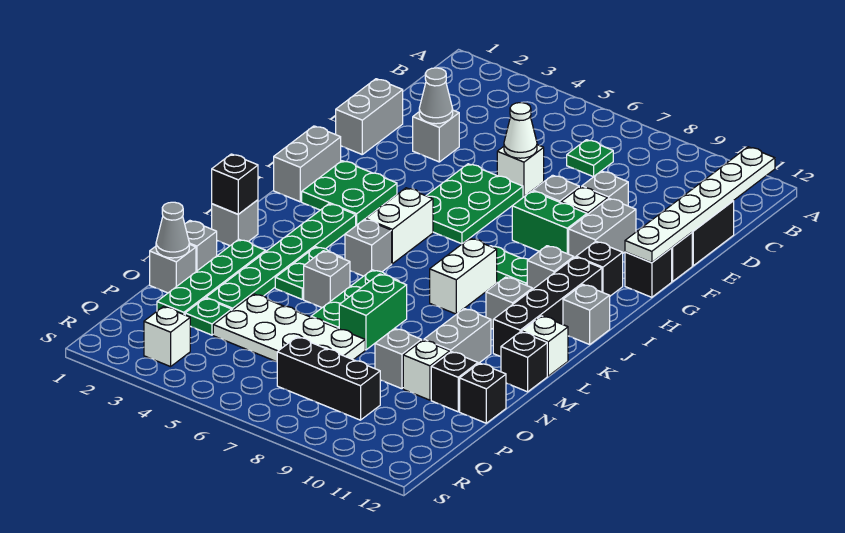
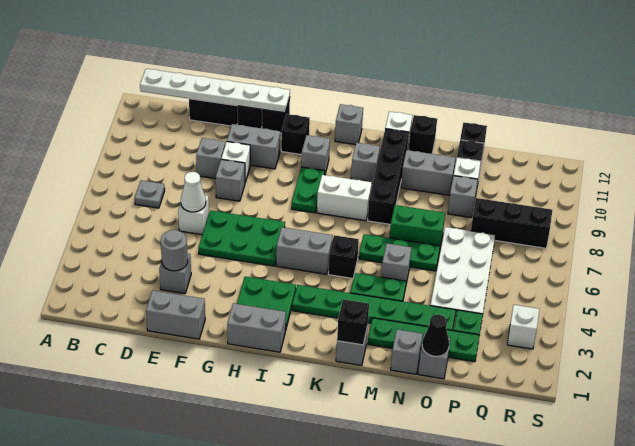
green 1x1 plate [567,140,613,177] -> grey 1x1 plate [135,180,165,208]
grey 1x1 cone [419,68,453,124] -> grey 1x1 round brick [161,230,188,271]
green 1x2 brick [512,191,587,254] -> none
white 1x2 brick [366,188,433,264] -> grey 1x2 brick [276,227,333,274]
black 1x4 brick [493,257,602,357] -> black 1x4 brick turned to [368,129,409,224]
grey 1x1 brick [345,219,392,276] -> black 1x1 brick [328,235,359,278]
grey 1x1 cone [156,202,189,258] -> black 1x1 cone [422,315,449,356]
black 1x3 brick [277,337,380,420] -> black 1x3 brick turned to [471,198,552,248]

